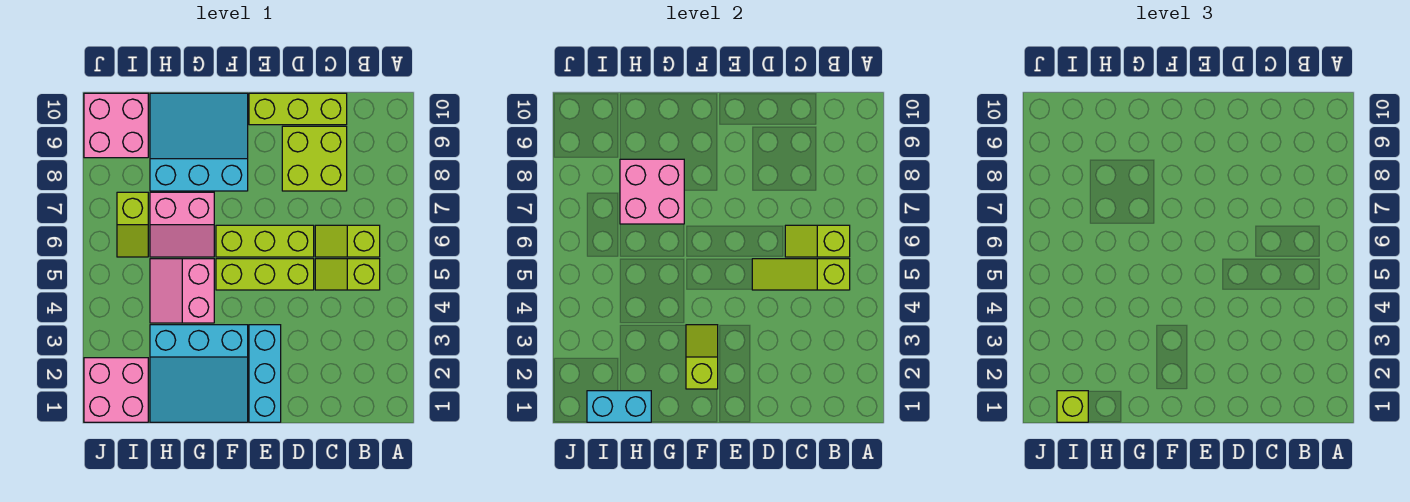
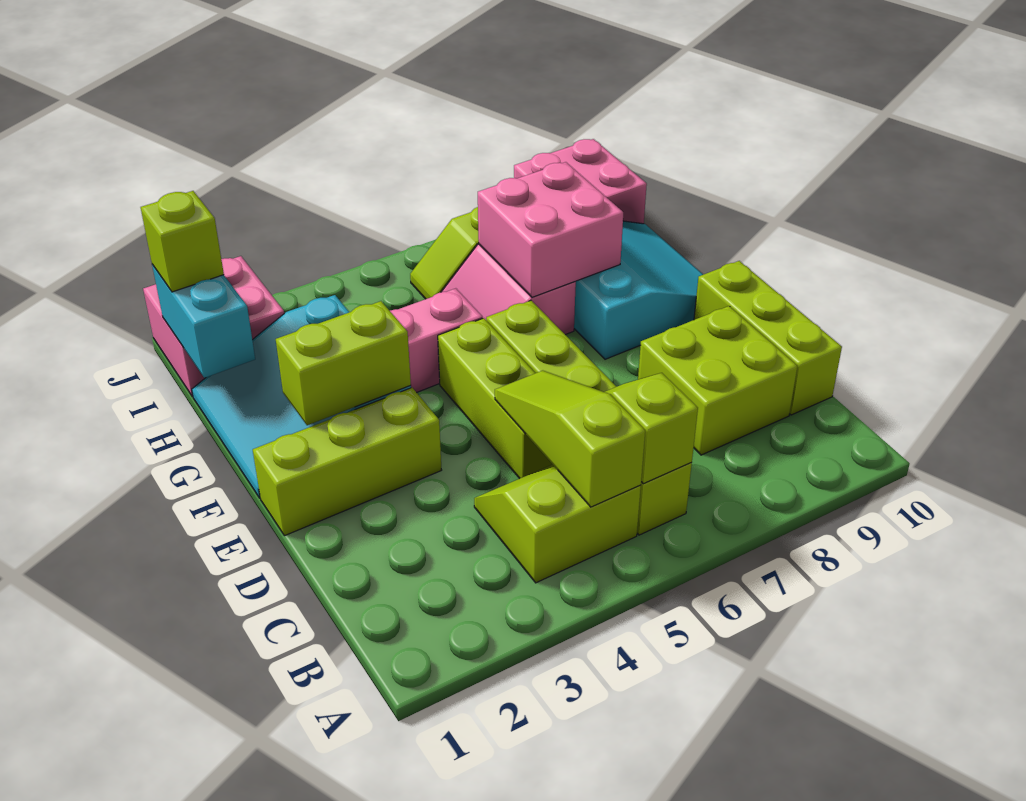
lime 1x2 slope [315,259,380,290] -> lime 2x2 slope [474,465,641,583]
cyan 1x3 brick [249,325,281,422] -> lime 1x3 brick [253,388,441,536]
lime 1x2 slope [686,325,718,389] -> lime 1x2 brick [276,301,411,425]

